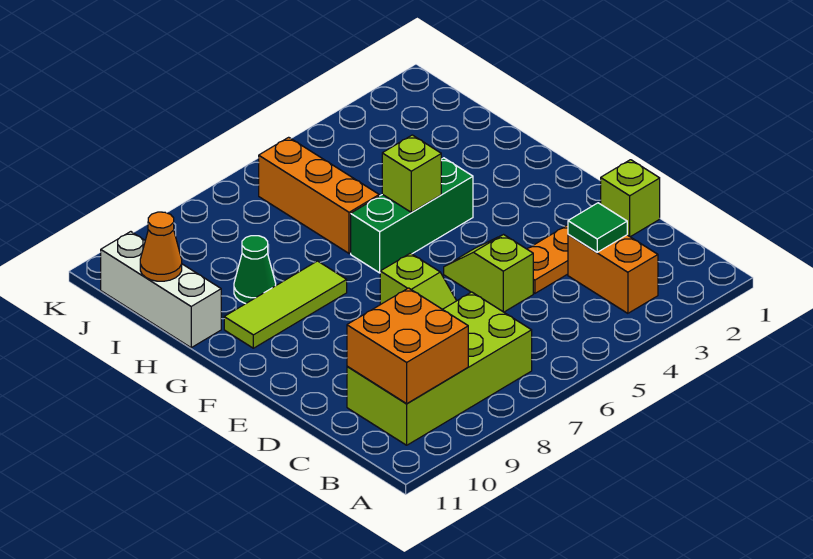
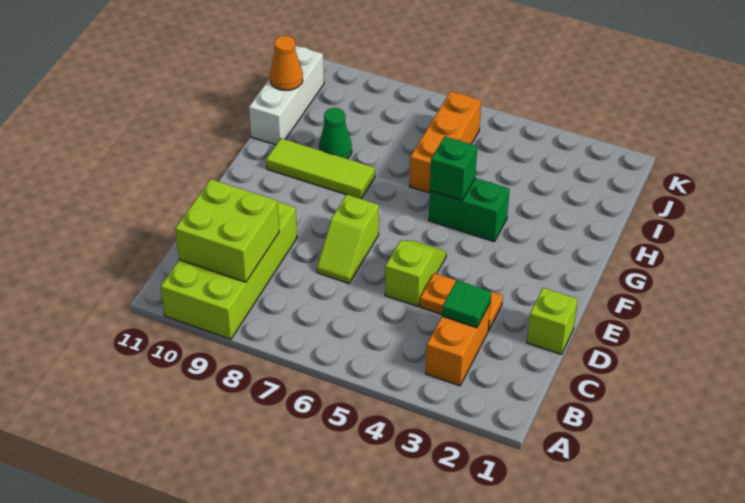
lime 2x4 brick [347,292,532,445] -> lime 2x4 brick turned to [161,202,297,339]
orange 2x2 brick [347,288,468,404] -> lime 2x2 brick [175,179,279,282]
green 1x3 brick [351,158,473,273] -> green 1x2 brick [429,178,510,242]
lime 1x1 brick [382,135,441,212] -> green 1x1 brick [430,137,477,200]

